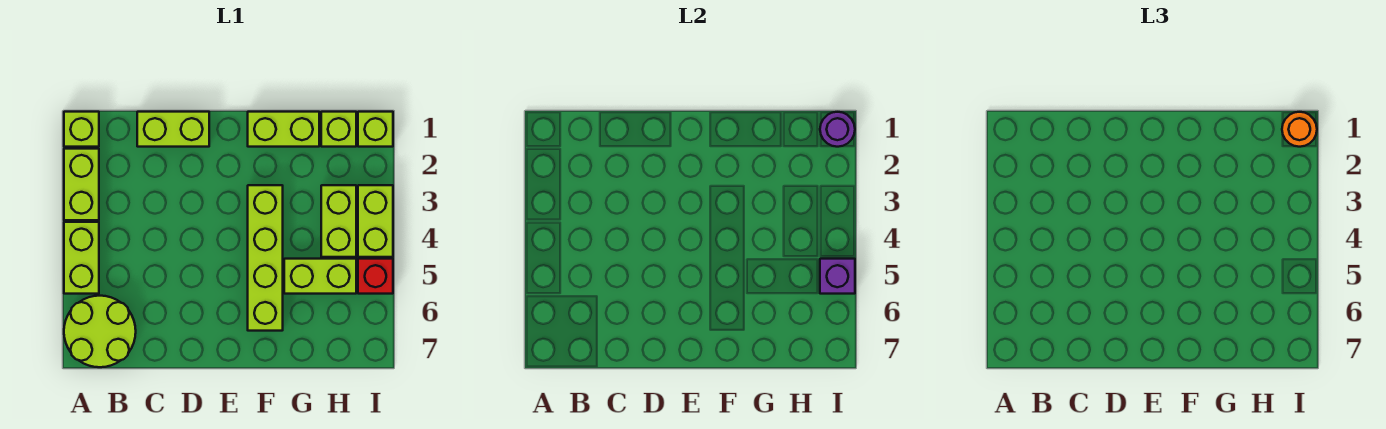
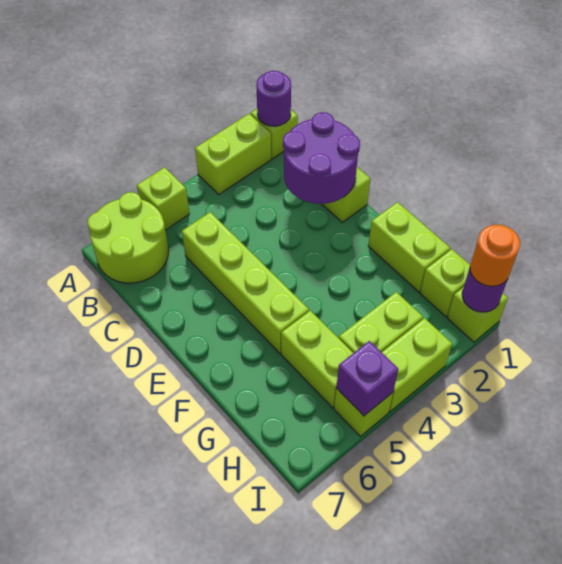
none -> purple 1x1 round brick [256,71,291,126]
lime 1x2 brick [64,222,99,294] -> lime 1x1 brick [137,167,189,230]
none -> purple 2x2 round brick [283,112,360,204]
lime 1x4 brick [248,185,283,331] -> lime 1x4 brick turned to [182,212,309,353]
red 1x1 brick [358,259,393,294] -> lime 1x1 brick [334,388,393,436]

